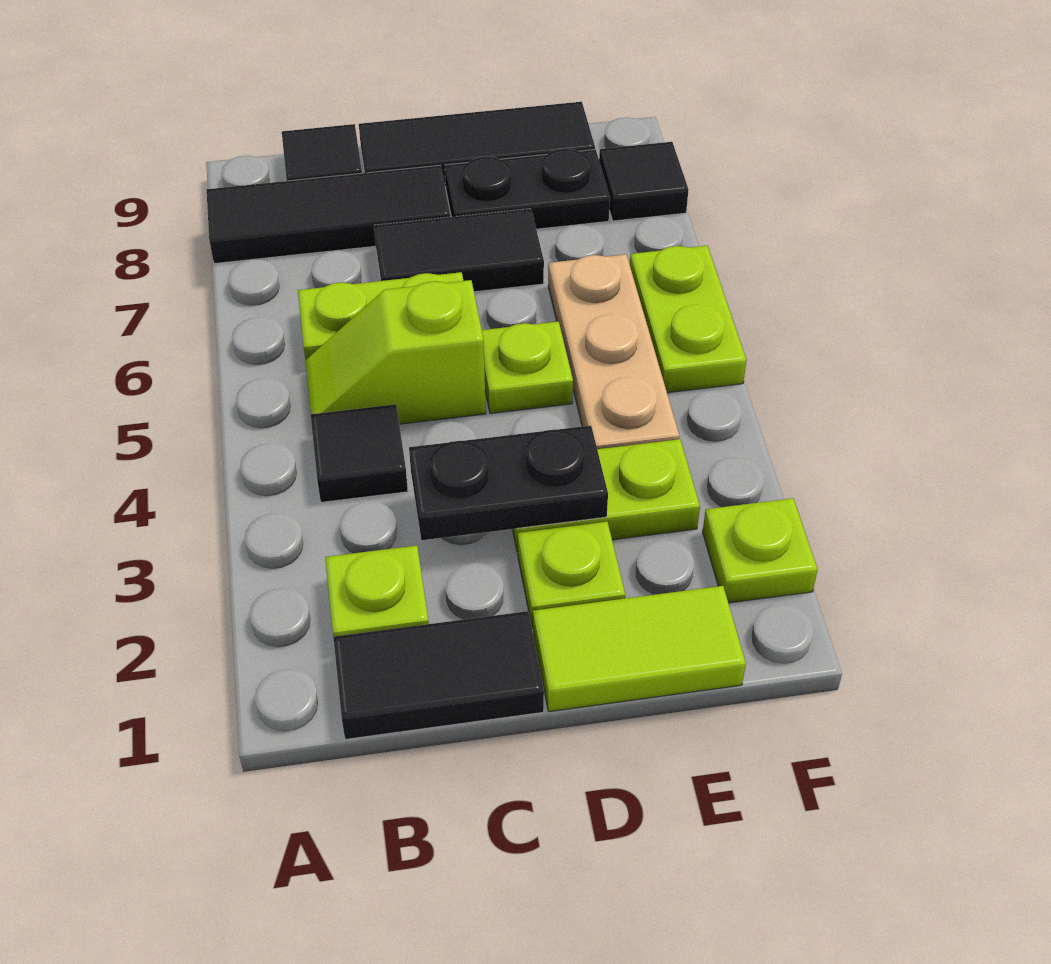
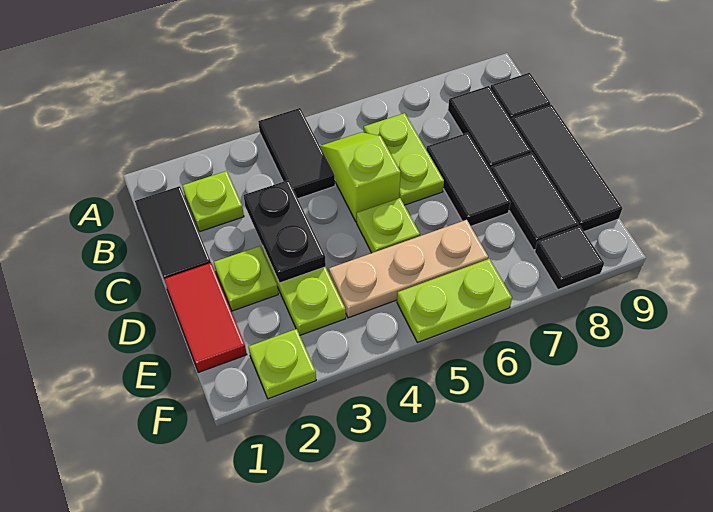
black 1x3 tile [207,165,451,264] -> black 1x2 tile [448,86,531,169]
black 1x1 tile [311,404,408,502] -> black 1x2 tile [258,108,335,199]
lime 1x2 tile [533,586,746,712] -> red 1x2 tile [164,263,247,372]
black 1x2 plate [445,149,610,229] -> black 1x2 tile [491,153,579,250]

